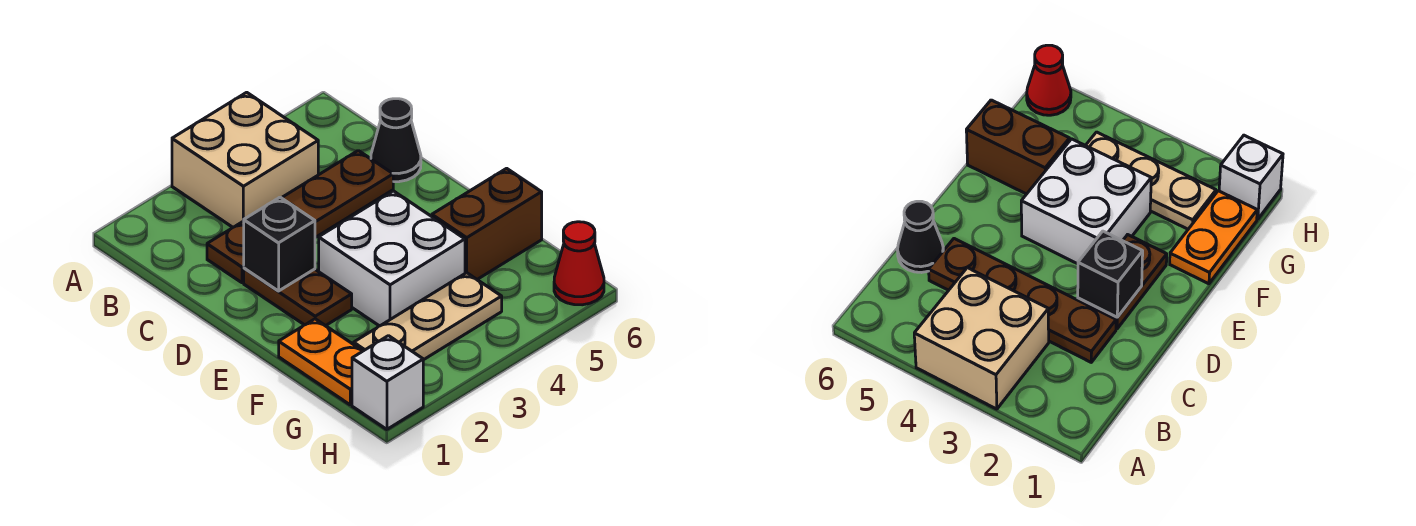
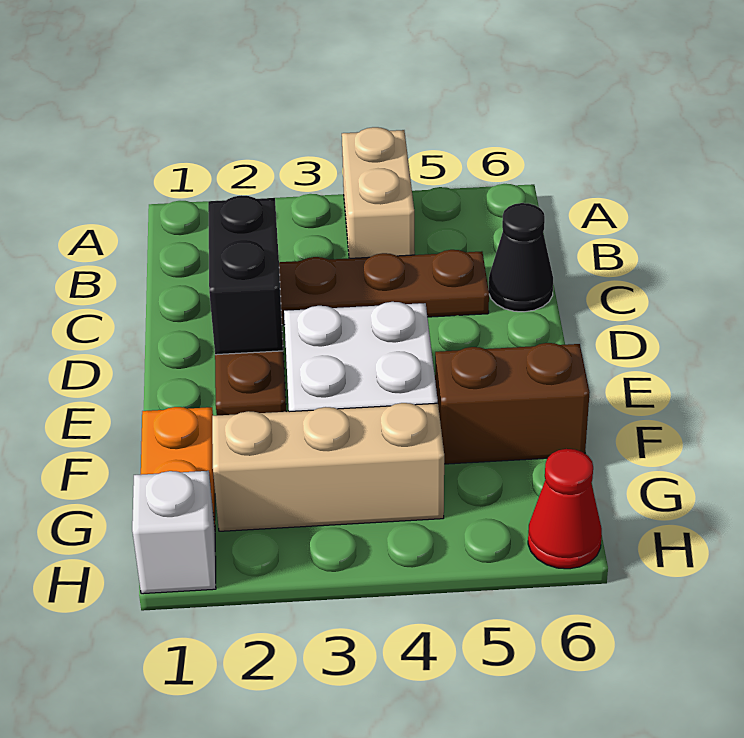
tan 2x2 brick [172,92,318,227] -> tan 1x2 brick [342,127,415,258]
black 1x1 brick [244,197,315,291] -> black 1x2 brick [208,195,283,355]
tan 1x3 plate [354,273,502,360] -> tan 1x3 brick [212,403,444,531]

